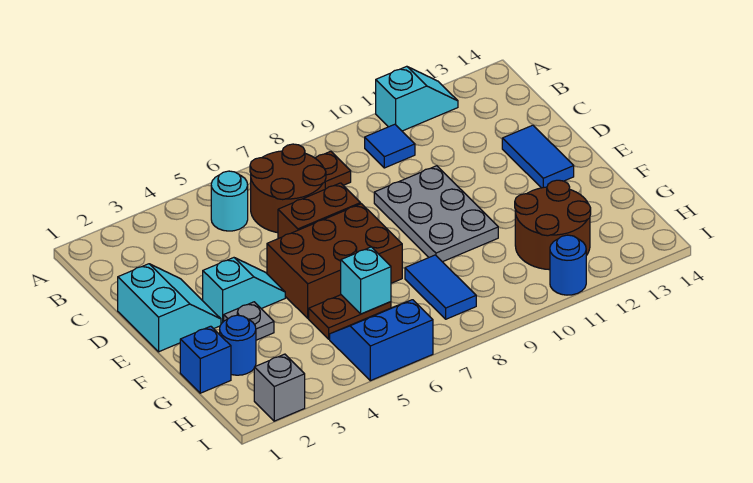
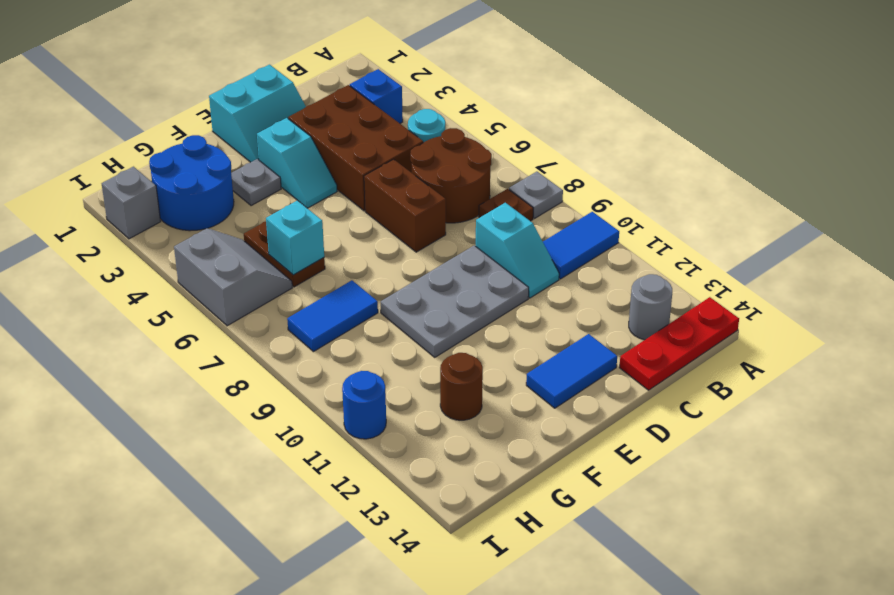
none -> grey 1x1 plate [509,172,563,218]
cyan 1x2 slope [376,66,458,131] -> cyan 1x2 slope moved to [476,203,559,298]
none -> red 1x3 plate [619,297,739,390]
blue 1x1 tile [365,124,415,168] -> blue 1x2 tile [543,212,619,279]
none -> grey 1x1 round brick [629,274,672,340]
brown 2x3 brick [267,204,402,318] -> brown 2x3 brick moved to [288,85,423,211]
blue 1x1 brick [180,326,231,393] -> blue 1x1 brick moved to [350,69,403,123]
blue 1x1 round brick [220,315,256,375] -> blue 2x2 round brick [149,135,234,231]
brown 2x2 round brick [515,180,591,270] -> brown 1x1 round brick [440,353,483,420]
blue 2x2 slope [330,300,433,381] -> grey 2x2 slope [174,228,292,326]

